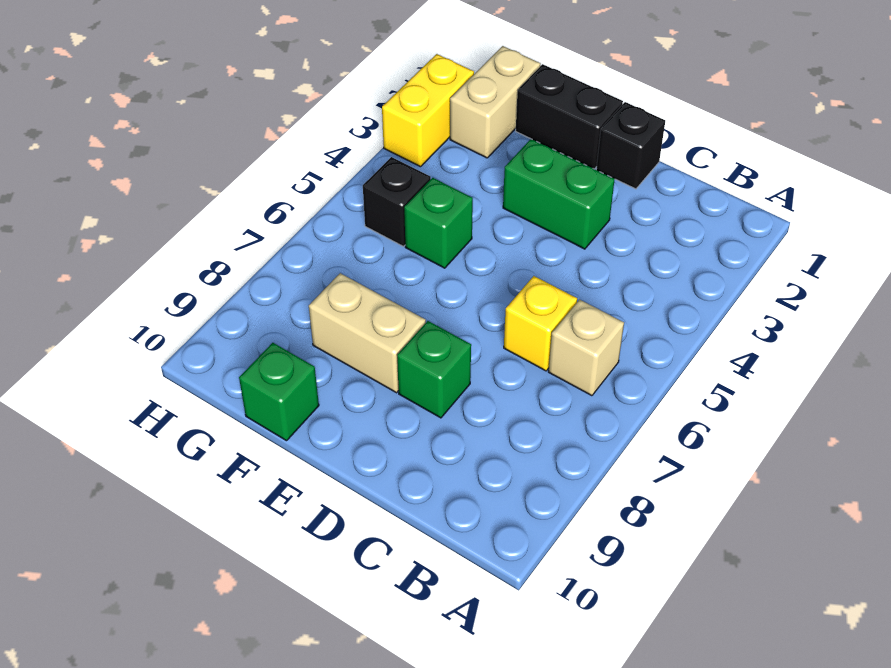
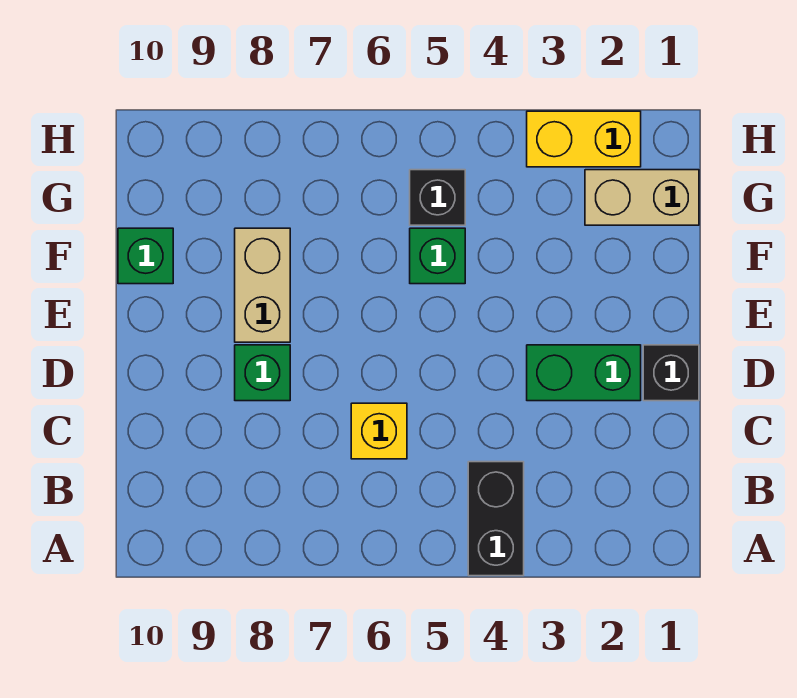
tan 1x1 brick [549,300,624,396] -> none
green 1x2 brick [503,139,615,249] -> green 1x2 brick turned to [527,345,641,401]
black 1x2 brick [516,64,623,169] -> black 1x2 brick moved to [468,462,524,576]

